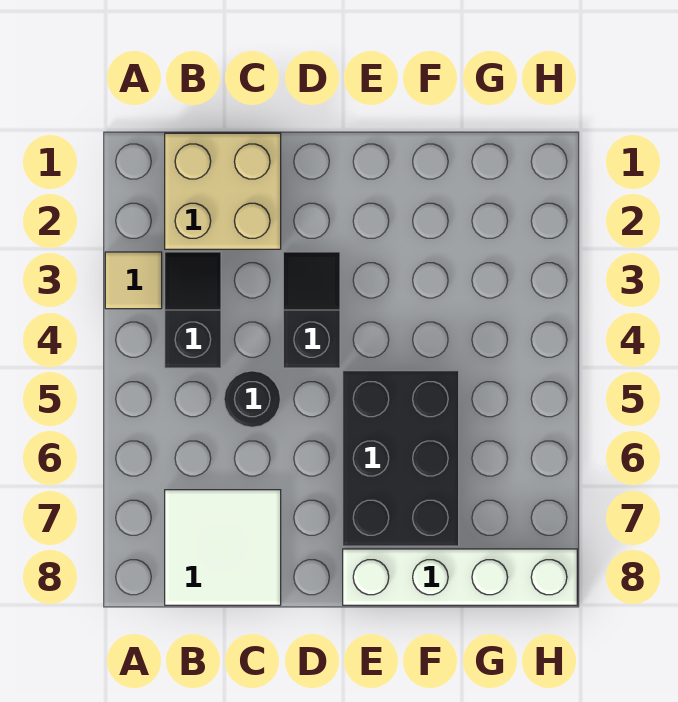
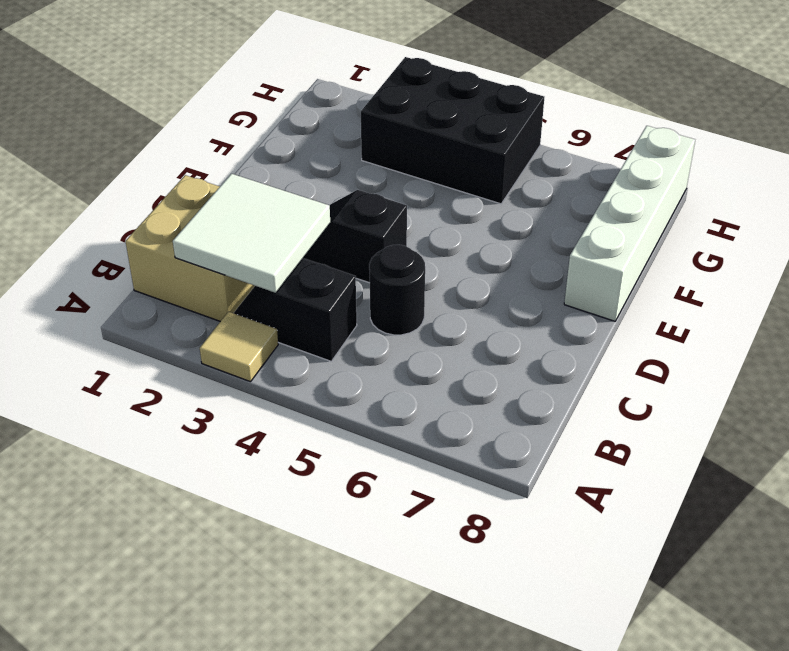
white 2x2 tile [165,490,281,605] -> white 2x2 tile moved to [173,174,330,293]
black 2x3 brick [343,371,459,546] -> black 2x3 brick moved to [361,57,544,204]

